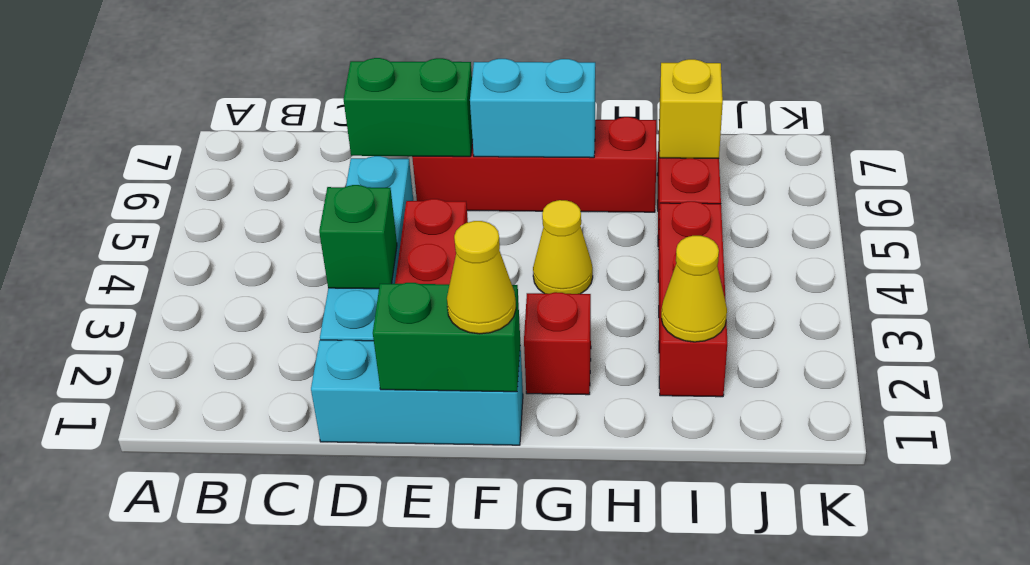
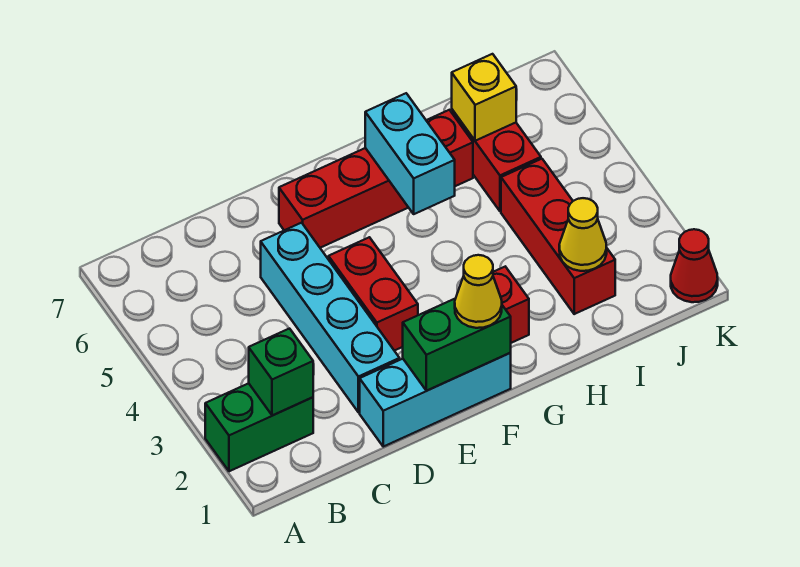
green 1x1 brick [319,185,397,289] -> green 1x1 brick moved to [249,329,313,416]
green 1x2 brick [344,58,473,157] -> green 1x2 brick moved to [205,383,313,471]
cyan 1x2 brick [470,59,595,158] -> cyan 1x2 brick turned to [365,93,455,214]
yellow 1x1 cone [533,200,593,294] -> none
none -> red 1x1 cone [671,229,718,302]

